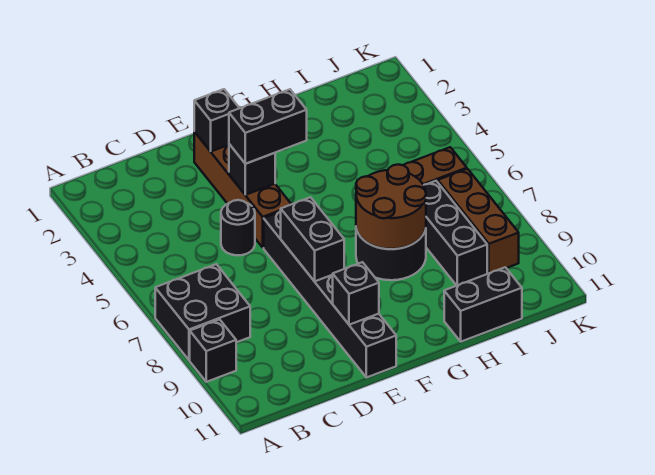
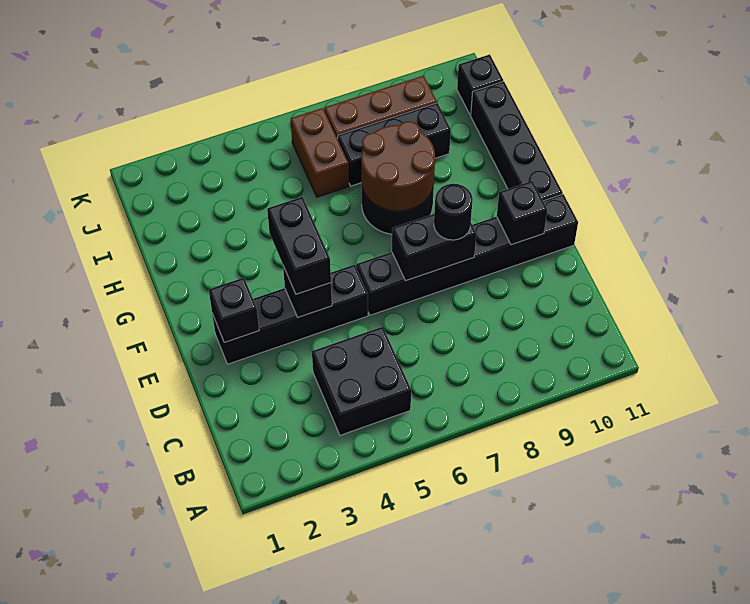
black 2x2 brick [155,264,250,360] -> black 2x2 brick moved to [312,327,411,435]
black 1x1 brick [190,319,236,382] -> black 1x1 brick moved to [457,54,503,115]
black 1x1 round brick [221,200,255,255] -> black 1x1 round brick moved to [434,184,473,240]
brown 1x4 brick [194,132,291,248] -> black 1x4 brick [212,265,368,364]
black 1x2 brick [444,267,522,342] -> black 1x4 brick [471,81,563,201]

